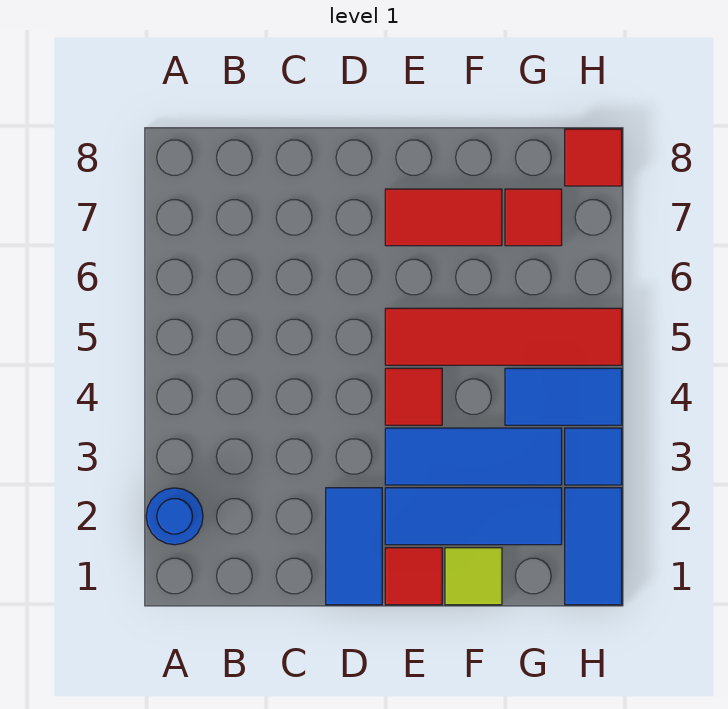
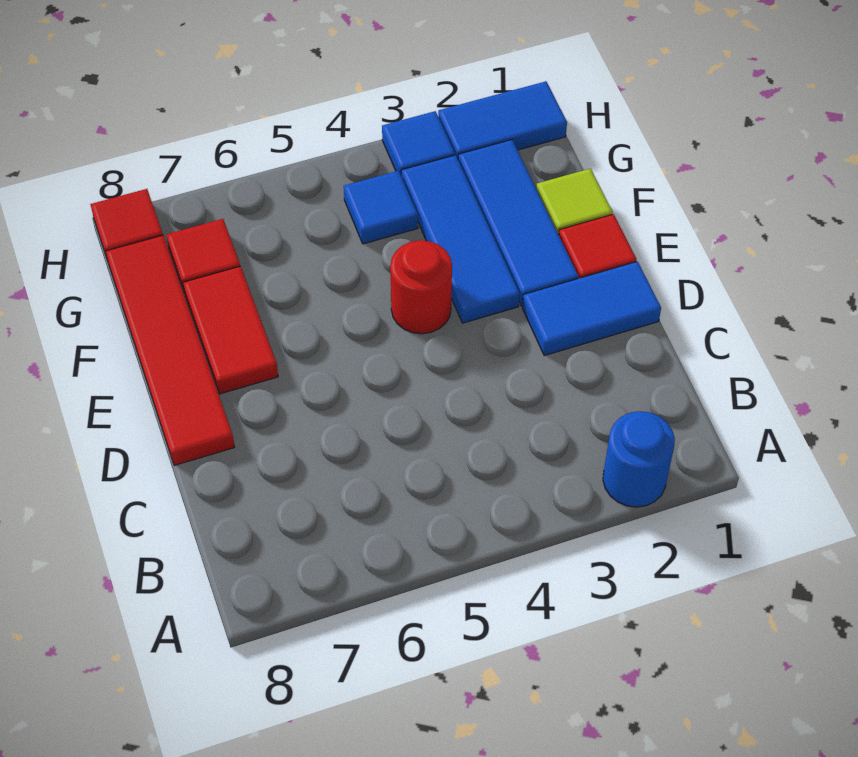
red 1x1 tile [385,368,442,425] -> red 1x1 round brick [390,240,452,334]
red 1x4 tile [385,308,622,365] -> red 1x4 tile moved to [106,235,234,466]
blue 1x2 tile [505,368,622,425] -> blue 1x1 tile [344,171,418,244]

